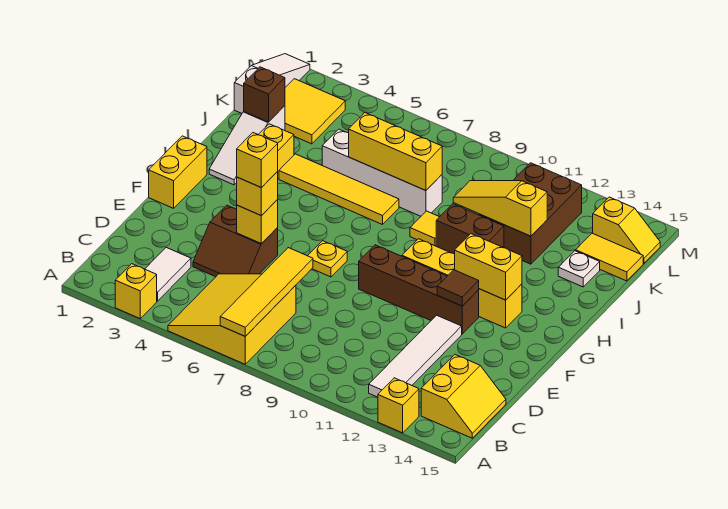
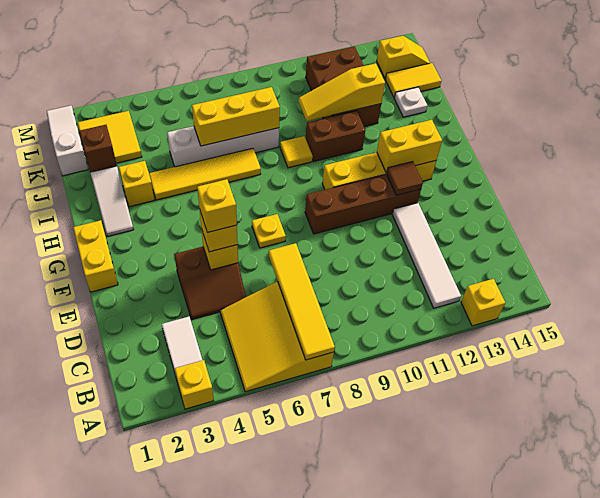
yellow 2x2 slope [421,355,506,438] -> none

